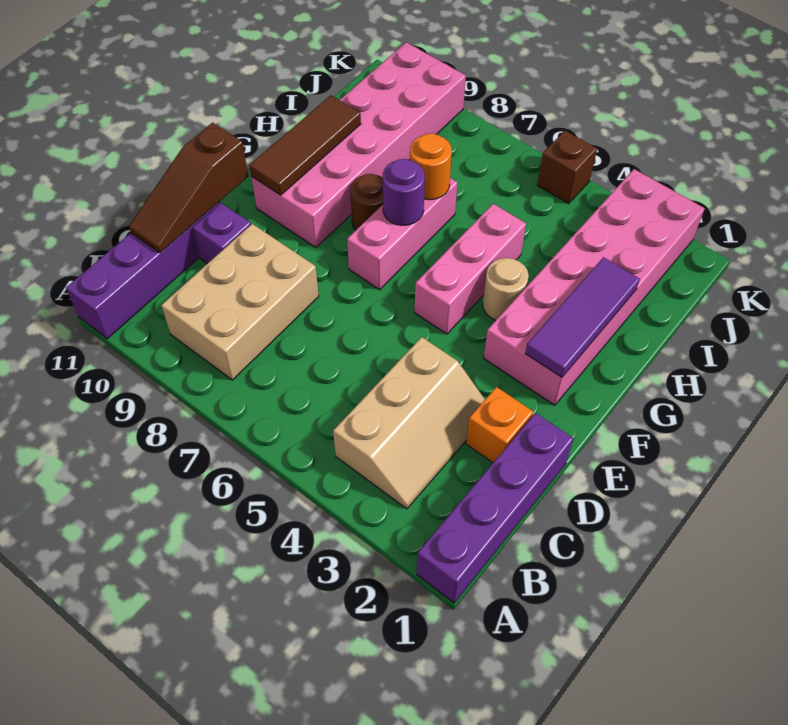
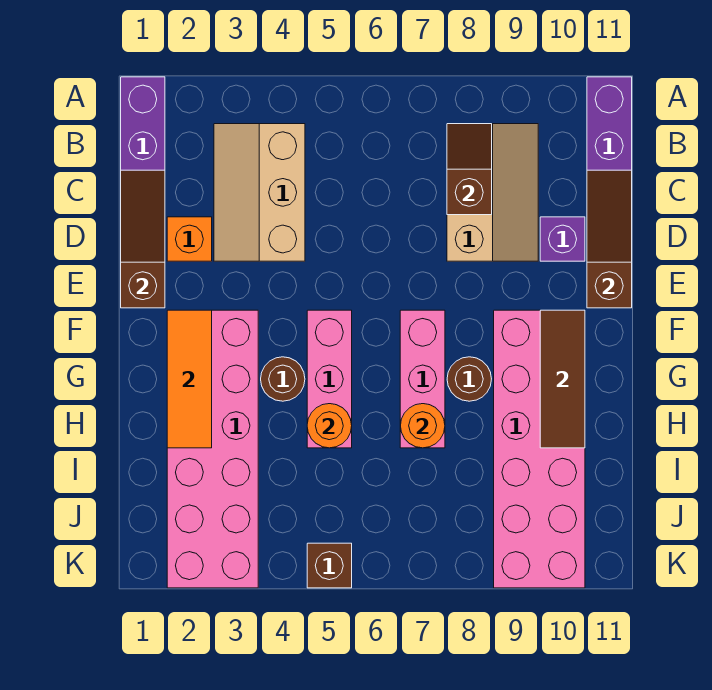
tan 2x3 brick [161,224,319,380] -> tan 2x3 slope [447,124,538,261]
none -> brown 1x2 slope [447,124,492,215]
none -> brown 1x3 slope [121,170,165,308]
purple 1x3 tile [525,257,640,377] -> orange 1x3 tile [167,310,212,448]
tan 1x1 round brick [483,258,529,320] -> brown 1x1 round brick [261,357,305,401]
purple 1x1 round brick [383,159,425,225] -> none
none -> orange 1x1 round brick [307,404,352,448]

